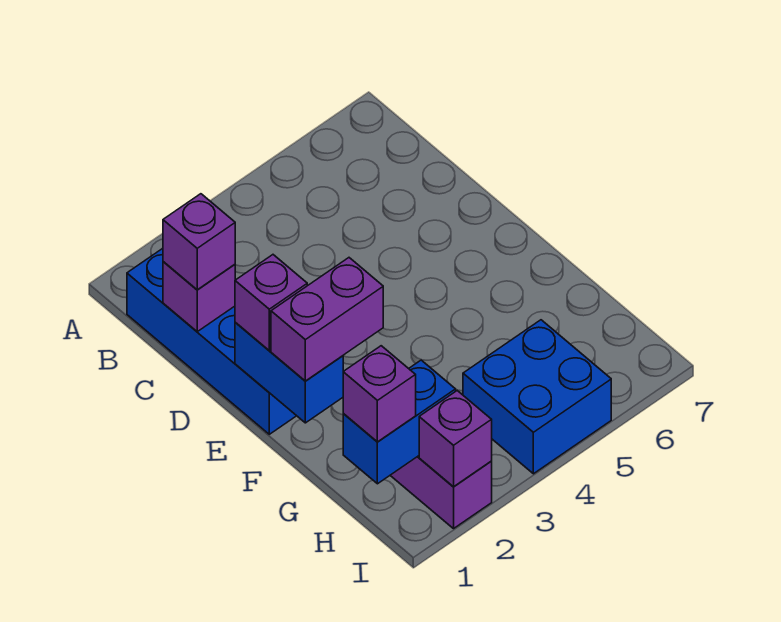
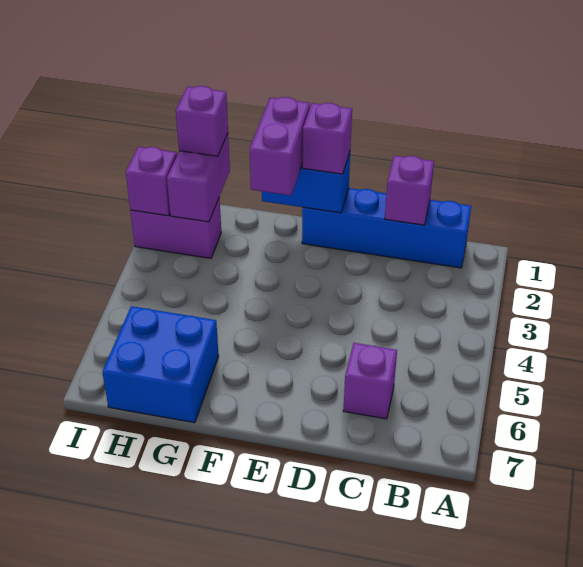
purple 1x1 brick [163,194,235,290] -> purple 1x1 brick moved to [343,343,397,419]
blue 1x2 brick [343,360,456,484] -> purple 1x2 brick [167,134,230,222]
blue 2x2 brick [463,320,611,474] -> blue 2x2 brick moved to [102,306,219,423]

